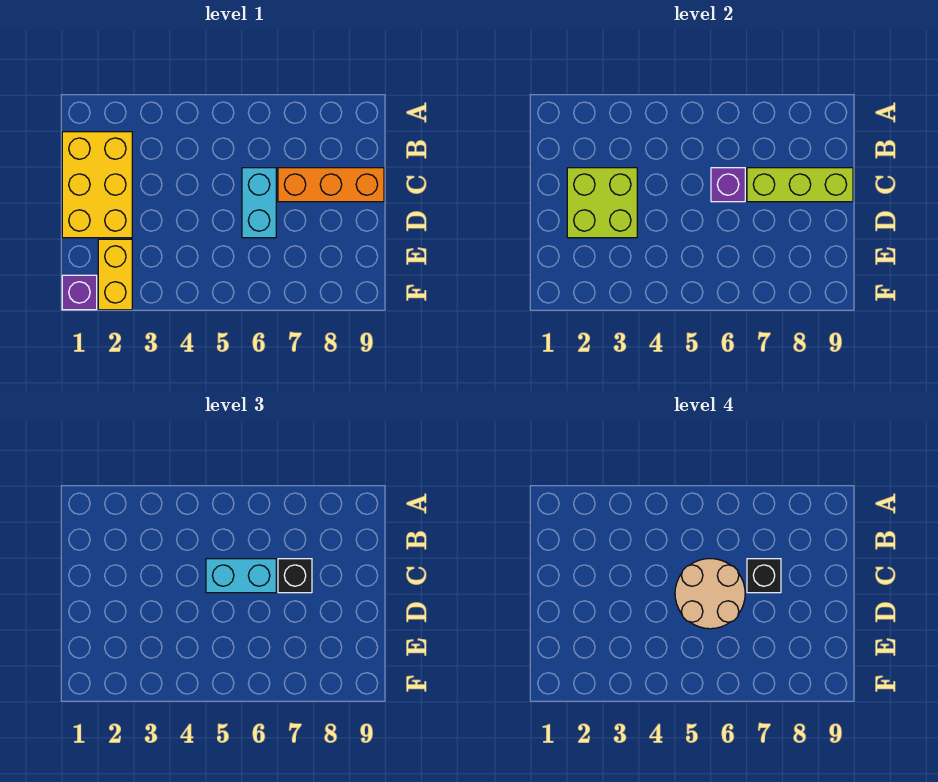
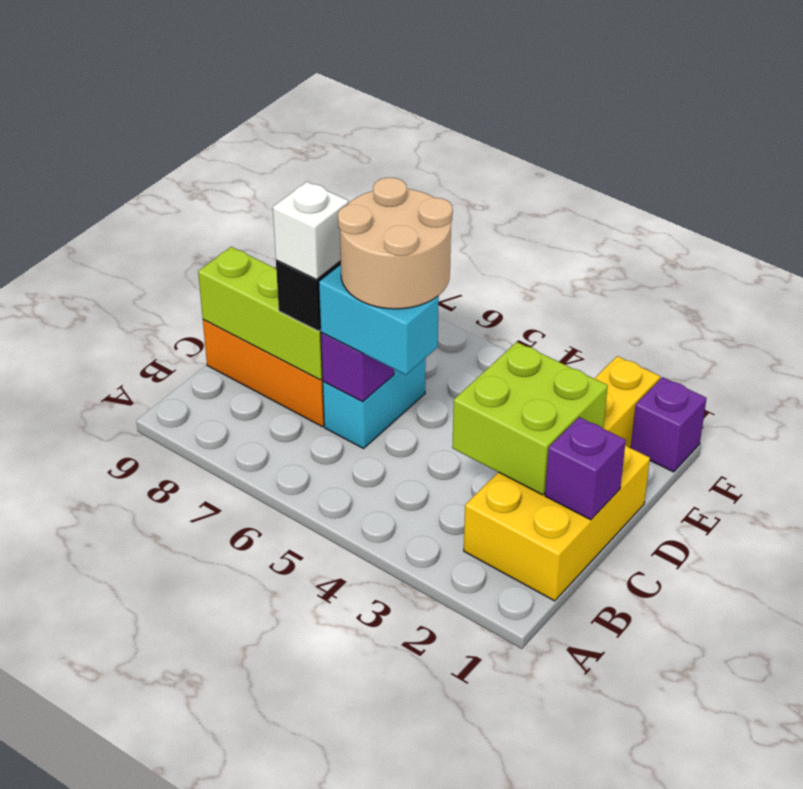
none -> purple 1x1 brick [545,417,626,520]
black 1x1 brick [747,559,781,593] -> white 1x1 brick [273,182,349,280]

